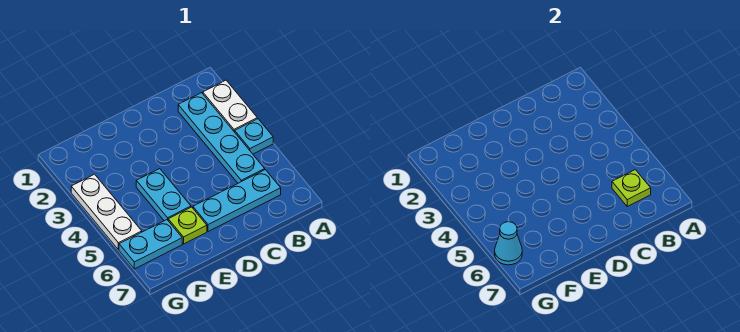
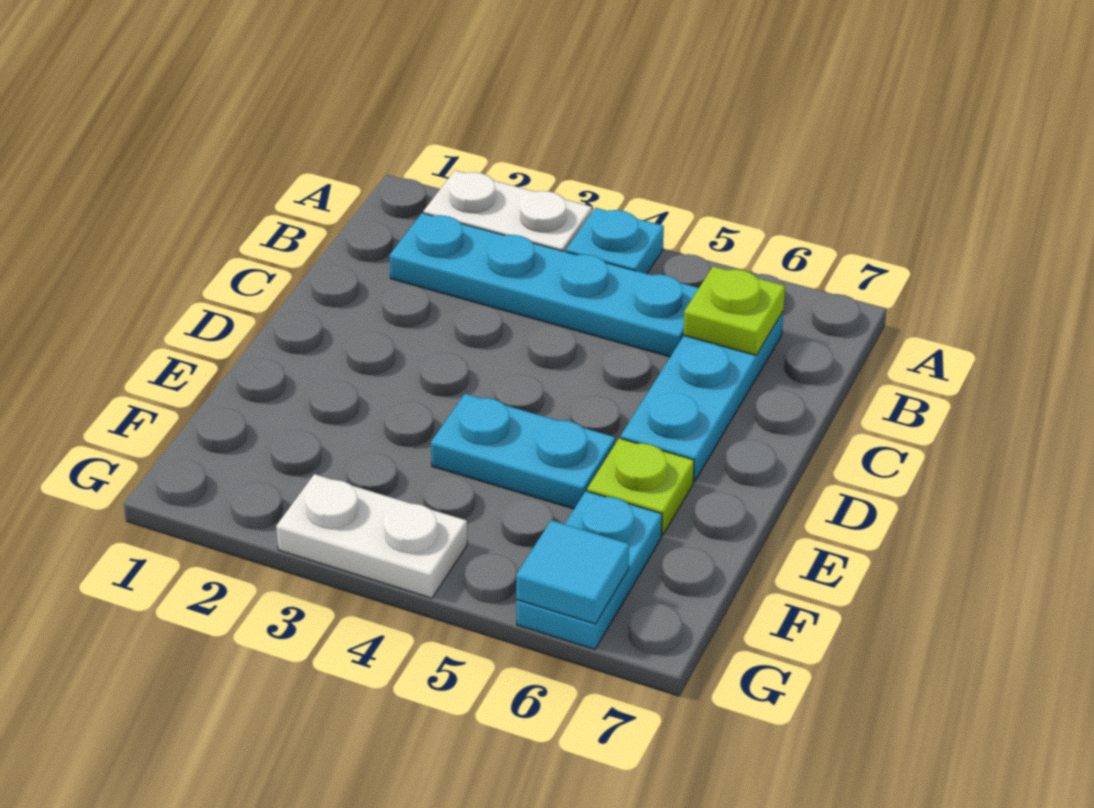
white 1x3 plate [71,174,142,250] -> white 1x2 plate [276,474,467,598]
cyan 1x1 cone [495,222,522,265] -> cyan 1x1 tile [516,520,629,624]

